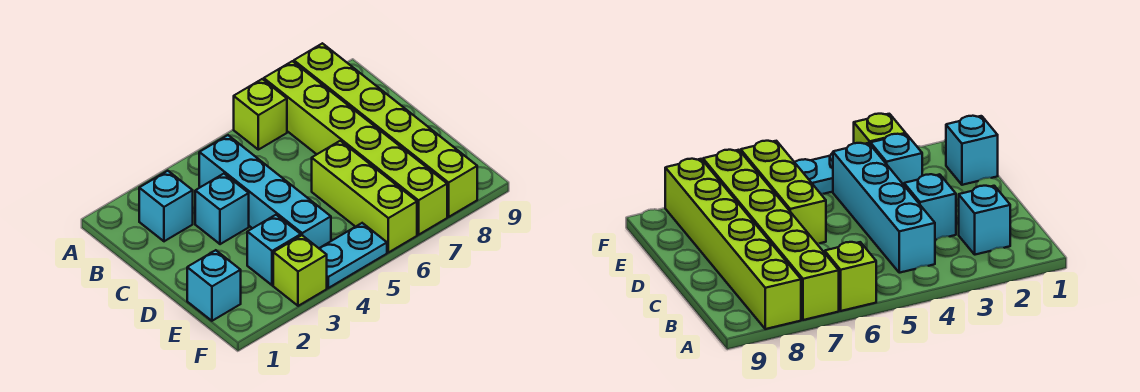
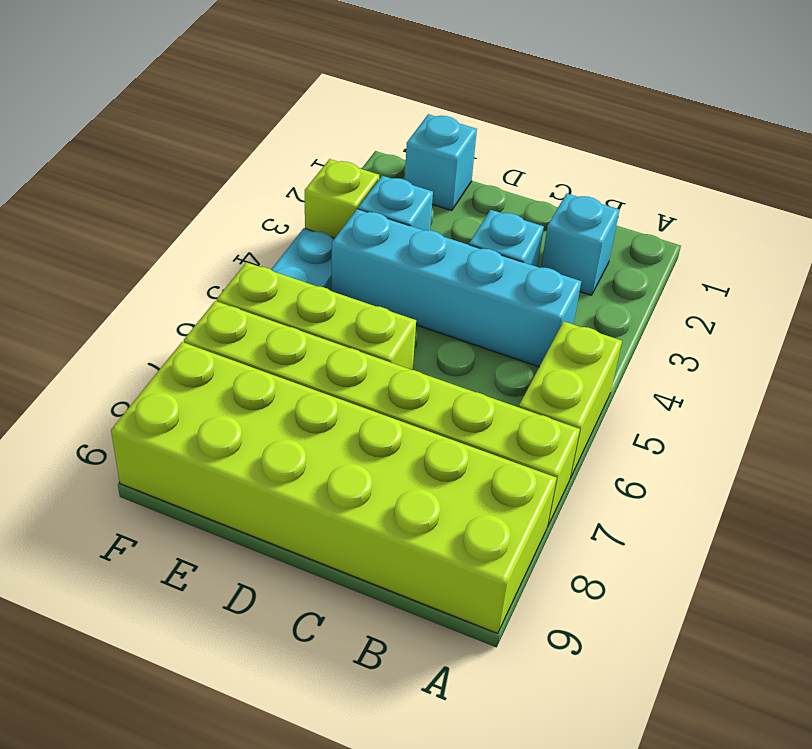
lime 1x1 brick [234,79,287,150] -> lime 1x2 brick [519,322,622,478]
lime 1x6 brick [294,43,477,217] -> lime 2x6 brick [111,342,557,633]

